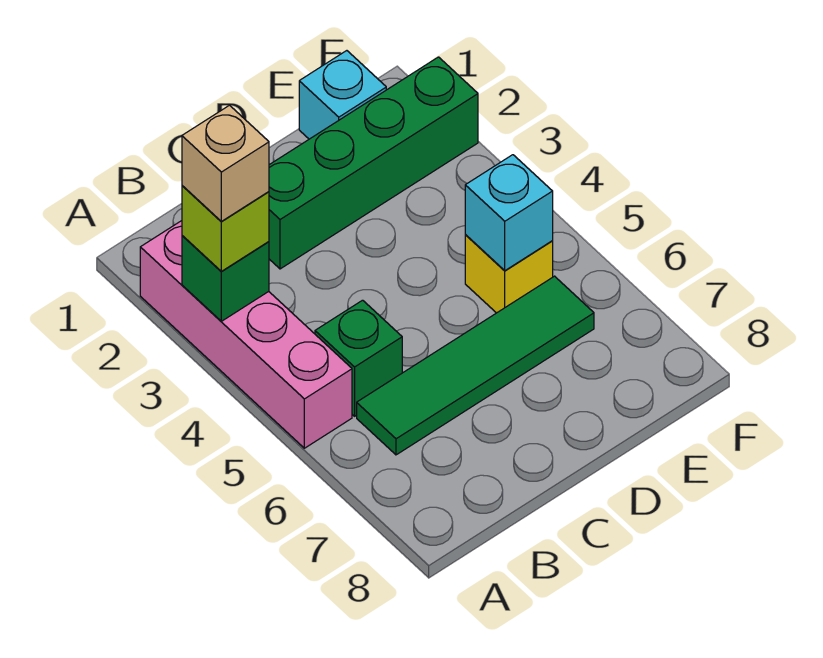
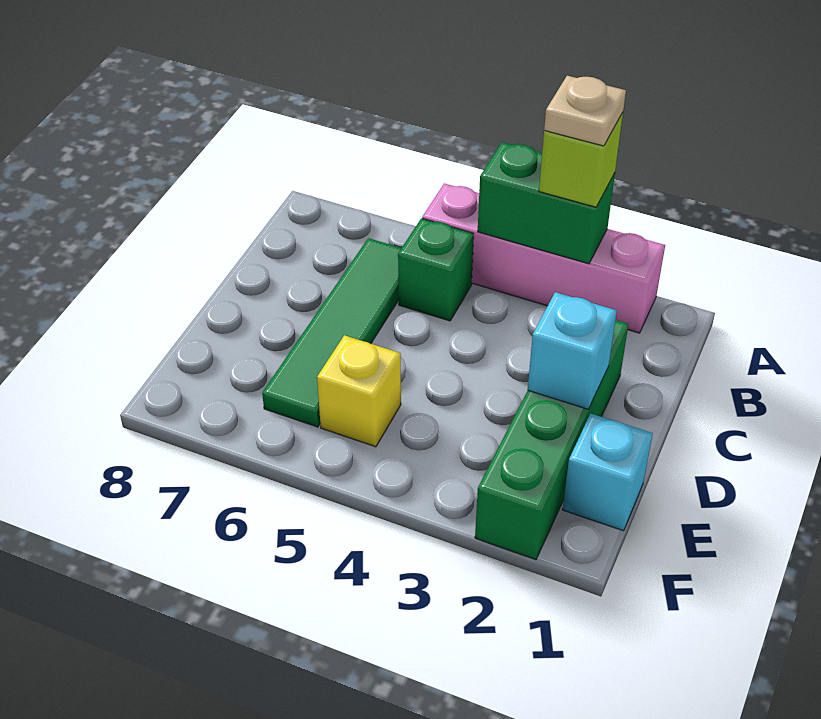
green 1x1 brick [182,236,269,321] -> green 1x2 brick [478,142,615,264]
tan 1x1 brick [182,105,269,221] -> tan 1x1 plate [544,76,626,146]
cyan 1x1 brick [465,155,553,271] -> cyan 1x1 brick moved to [528,292,617,409]

